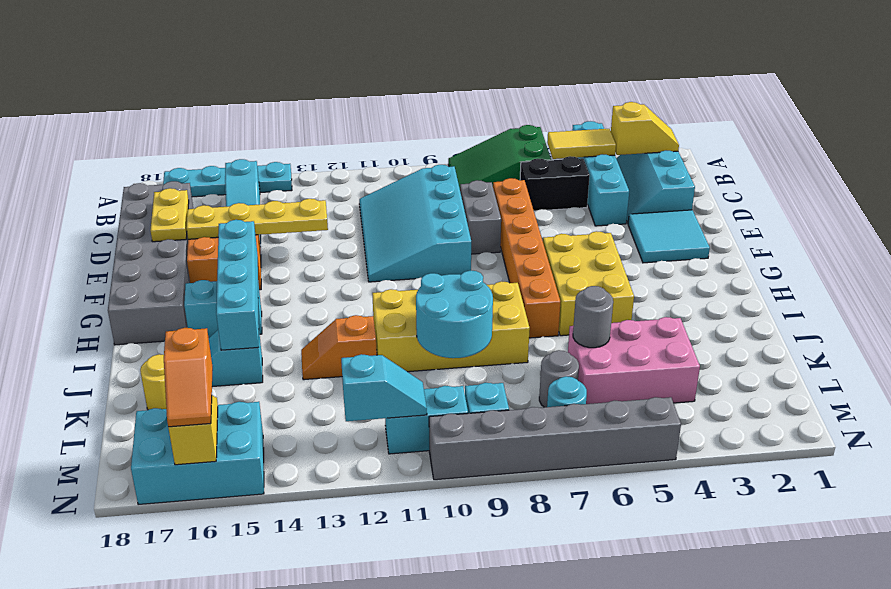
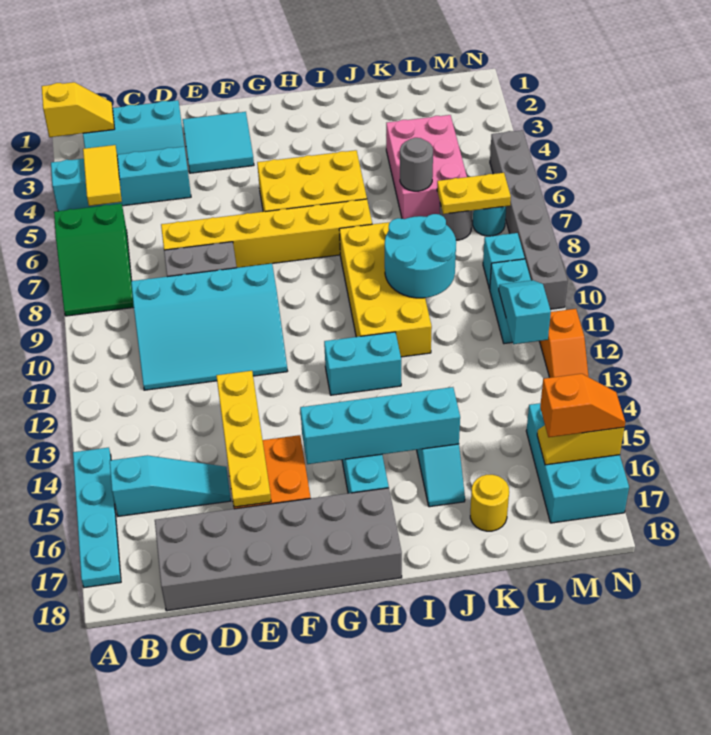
yellow 1x2 slope [611,102,679,155] -> yellow 1x2 slope turned to [42,82,115,137]
black 1x2 brick [520,156,590,211] -> none
orange 1x6 brick [493,178,561,338] -> yellow 1x6 brick [161,199,372,268]
yellow 1x2 plate [150,188,189,242] -> yellow 1x2 plate moved to [437,173,511,214]
none -> cyan 1x2 brick [324,332,401,395]
orange 1x2 slope [301,315,377,380] -> orange 1x2 slope moved to [539,309,589,378]

